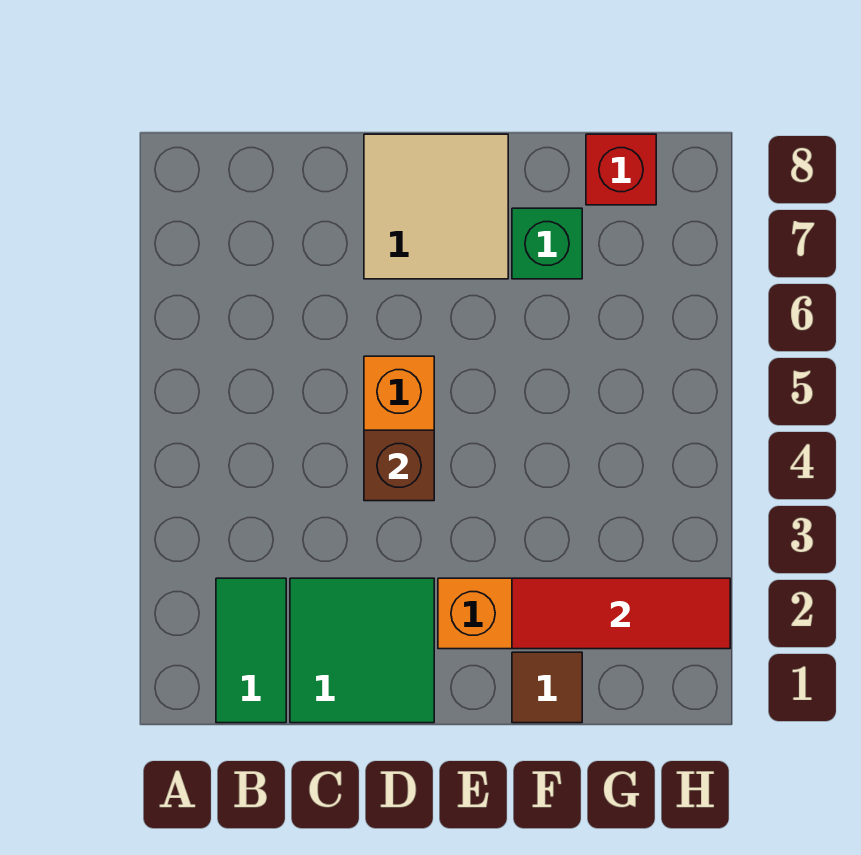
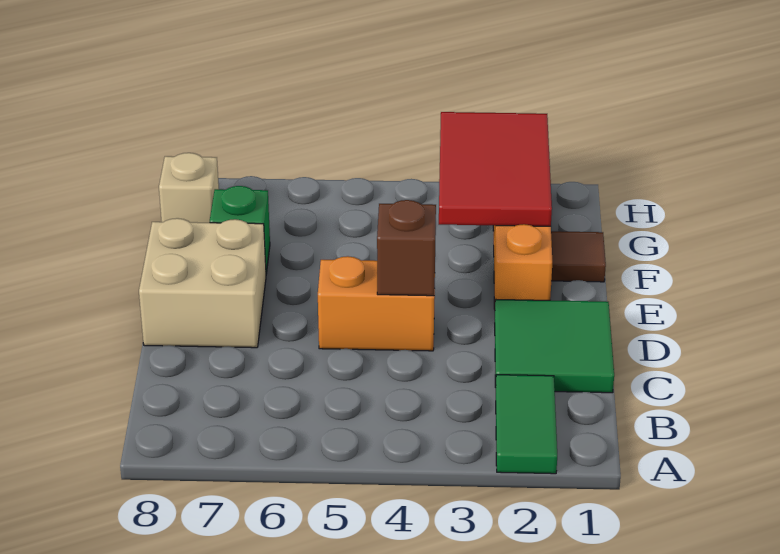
green 1x2 tile [216,578,286,723] -> green 1x2 tile turned to [496,375,557,474]
tan 2x2 tile [364,134,508,279] -> tan 2x2 brick [139,218,266,348]
red 1x3 tile [512,578,730,649] -> red 2x3 tile [439,112,552,226]
red 1x1 brick [586,134,656,205] -> tan 1x1 brick [159,153,219,223]

